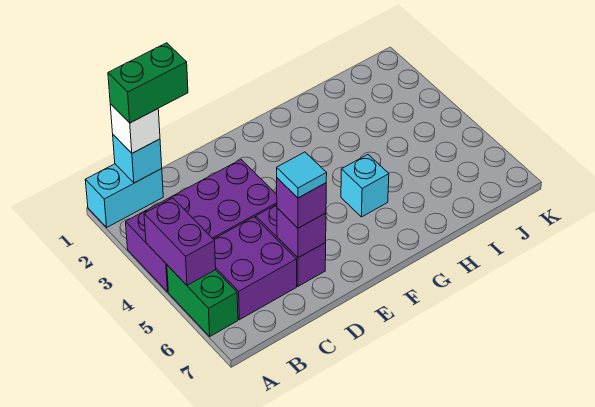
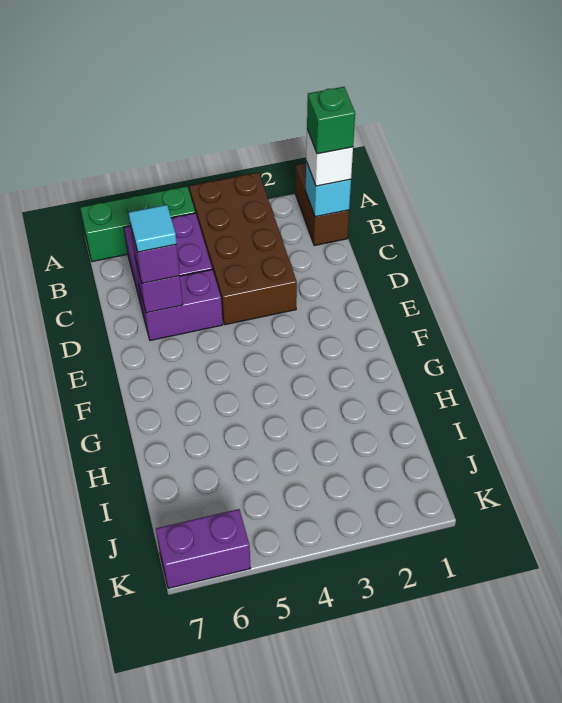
cyan 1x2 brick [85,164,163,227] -> brown 1x2 brick [295,163,349,246]
purple 2x4 brick [126,160,277,292] -> brown 2x4 brick [189,172,297,325]
purple 1x2 brick [144,198,216,285] -> purple 1x2 brick moved to [156,509,251,588]
green 1x2 brick [167,265,238,336] -> green 1x3 brick [80,186,195,262]
green 1x2 brick [108,43,188,123] -> green 1x1 brick [307,87,355,154]
cyan 1x1 brick [341,155,389,217] -> none

